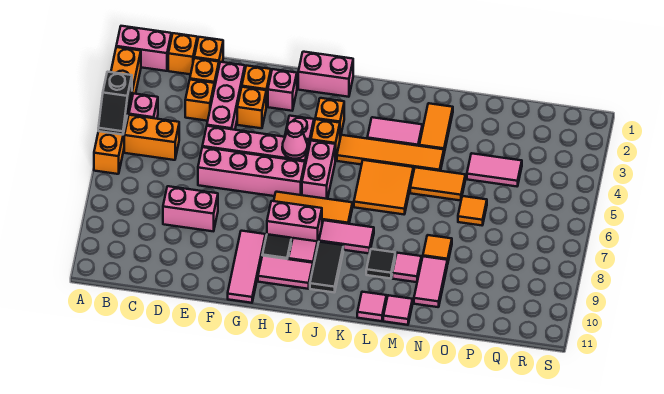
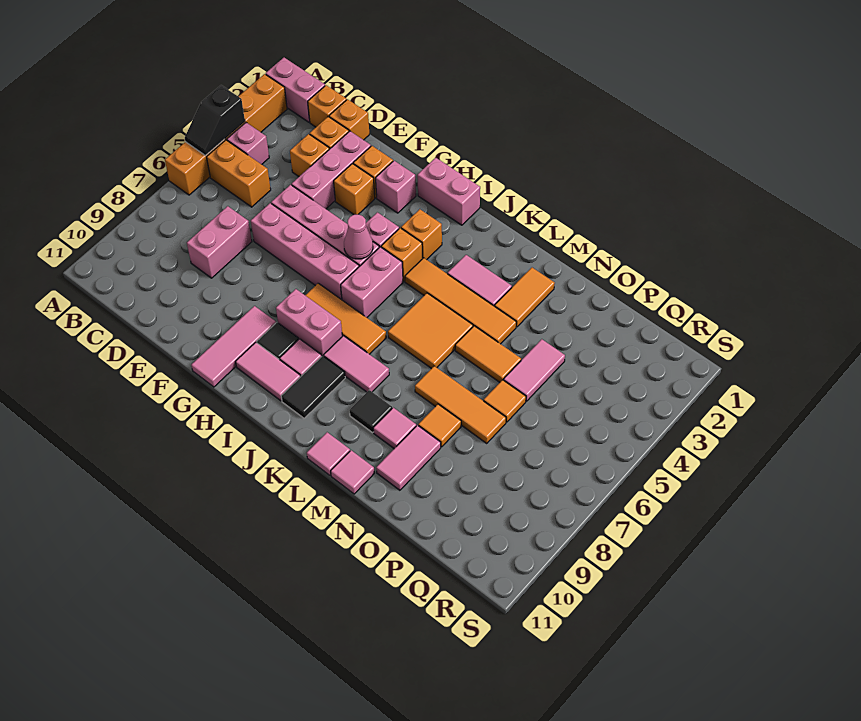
pink 1x2 brick [163,186,218,231] -> pink 1x2 brick turned to [187,206,252,278]
none -> orange 1x3 tile [415,366,506,443]
pink 1x2 tile [467,153,522,186] -> pink 1x2 tile turned to [504,339,565,401]

